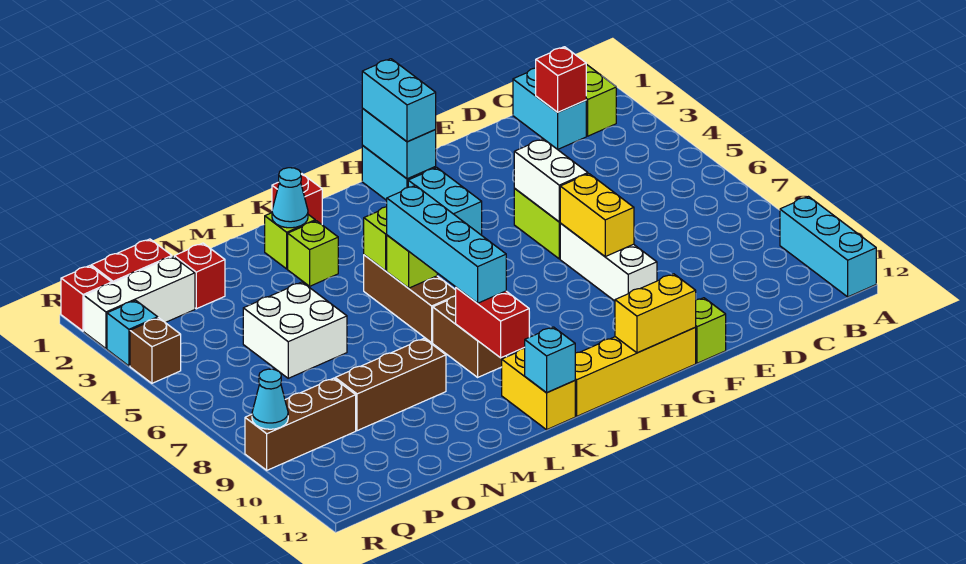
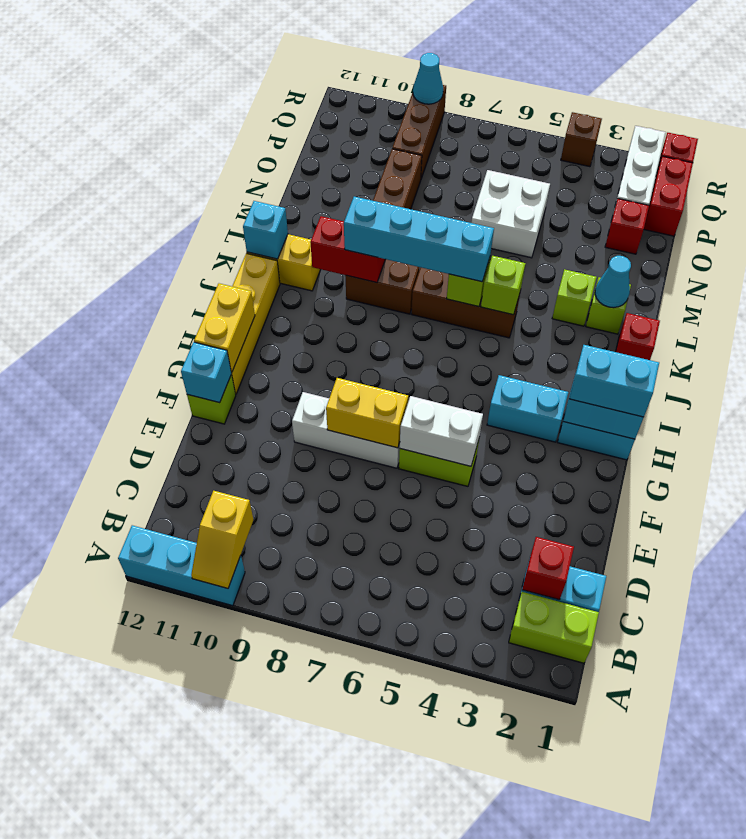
none -> yellow 1x2 slope [191,491,253,588]
cyan 1x1 brick [107,300,158,366] -> cyan 1x1 brick moved to [181,342,231,403]

